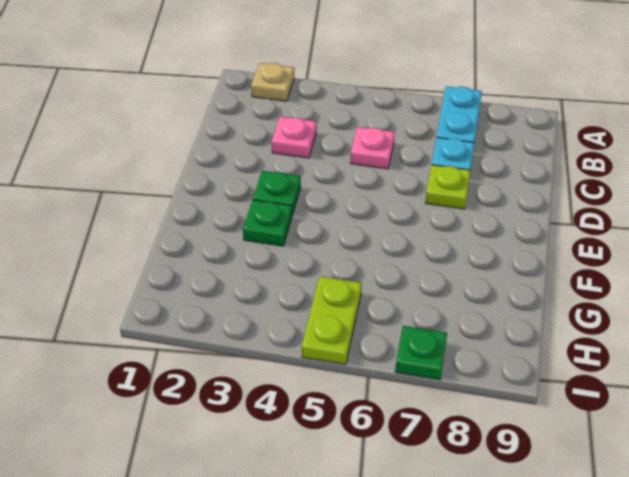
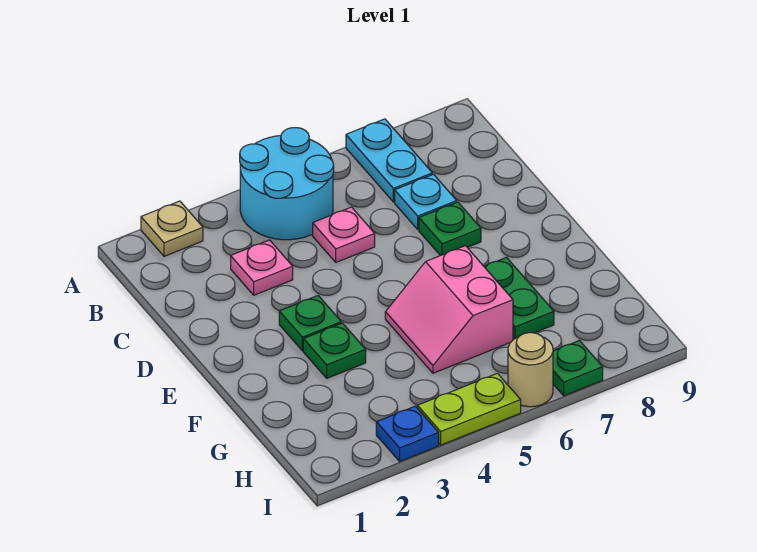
none -> cyan 2x2 round brick [240,128,334,240]
lime 1x1 plate [425,165,471,209] -> green 1x1 plate [419,202,481,256]
none -> pink 2x2 slope [385,246,513,373]
none -> green 1x2 plate [484,257,554,339]
lime 1x2 plate [302,276,362,364] -> lime 1x2 plate turned to [417,373,521,445]
none -> blue 1x1 plate [376,406,439,461]
none -> tan 1x1 round brick [508,333,553,407]

